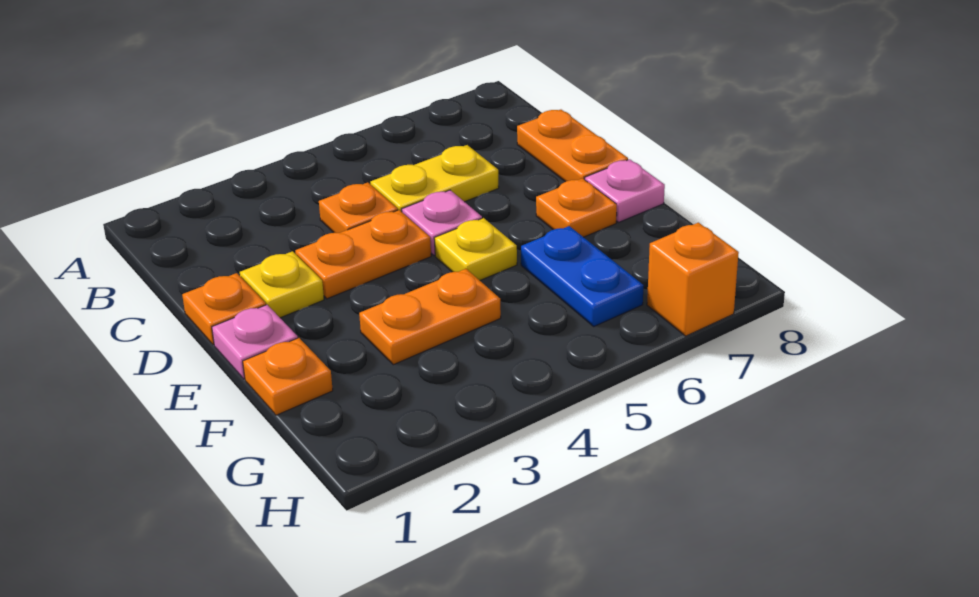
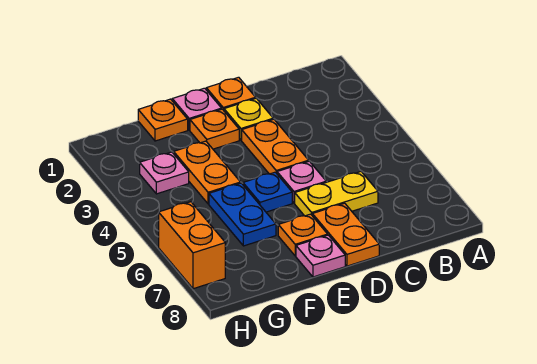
orange 1x1 plate [319,182,398,233] -> orange 1x1 plate moved to [190,109,239,149]
yellow 1x2 plate [370,145,499,212] -> yellow 1x2 plate turned to [295,172,378,216]
orange 1x2 plate [517,110,628,182] -> orange 1x2 plate turned to [312,203,379,266]
yellow 1x1 plate [434,218,517,280] -> blue 1x1 plate [243,172,292,212]
blue 1x2 plate [521,226,644,326] -> blue 1x2 plate turned to [209,183,276,246]
none -> pink 1x1 plate [140,152,189,194]
orange 1x1 brick [647,223,739,336] -> orange 1x2 brick [159,202,225,289]

